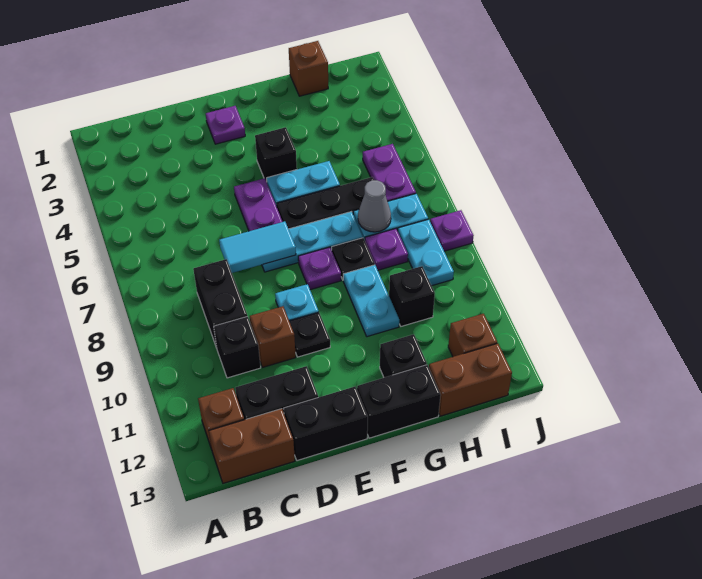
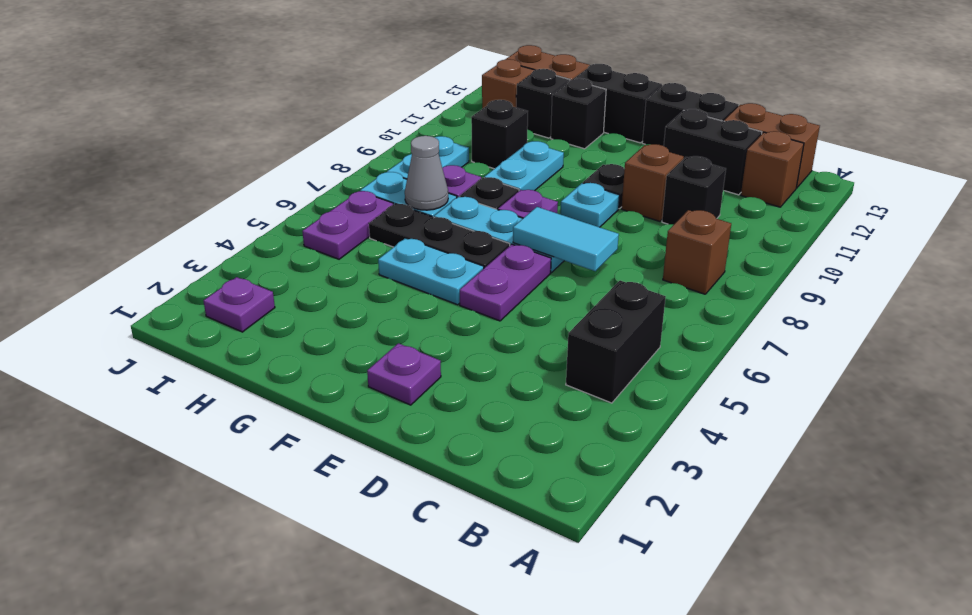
black 1x2 brick [193,259,247,348] -> black 1x2 brick moved to [566,280,666,403]
black 1x1 brick [255,127,297,182] -> black 1x1 brick moved to [516,69,570,138]
brown 1x1 brick [289,41,328,96] -> brown 1x1 brick moved to [663,210,731,294]
purple 1x1 plate [430,210,474,251] -> purple 1x1 plate moved to [204,277,275,332]

